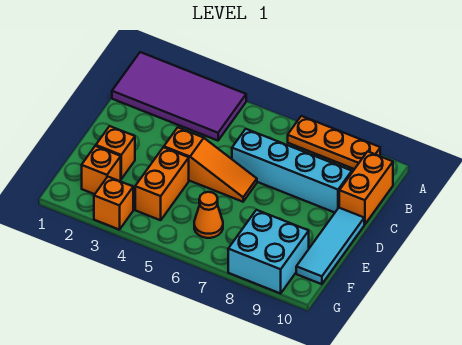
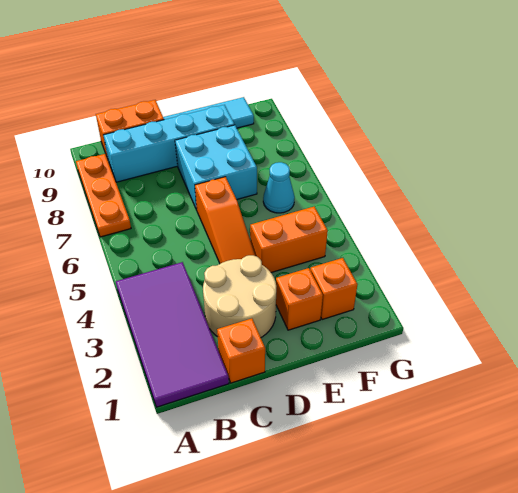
none -> tan 2x2 round brick [203,255,276,337]
cyan 1x4 brick [232,129,352,213] -> cyan 1x4 brick turned to [103,105,235,182]
orange 1x3 slope [164,127,257,202] -> orange 1x3 slope turned to [195,177,255,264]
orange 1x1 cone [194,192,223,238] -> cyan 1x1 cone [263,162,295,213]
cyan 2x2 brick [228,210,309,293] -> cyan 2x2 brick moved to [175,125,257,210]
orange 1x1 brick [94,177,133,230] -> orange 1x1 brick moved to [217,318,265,383]

